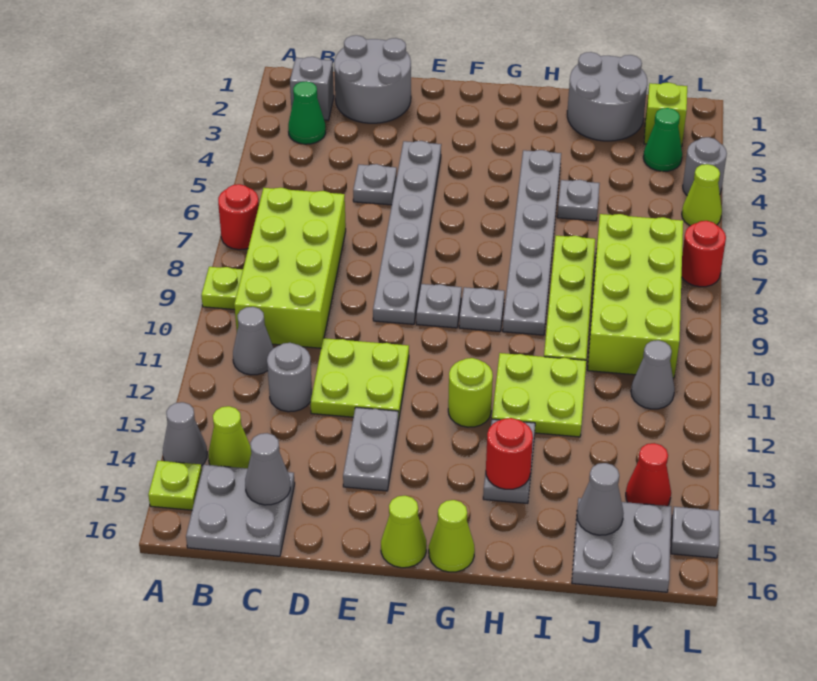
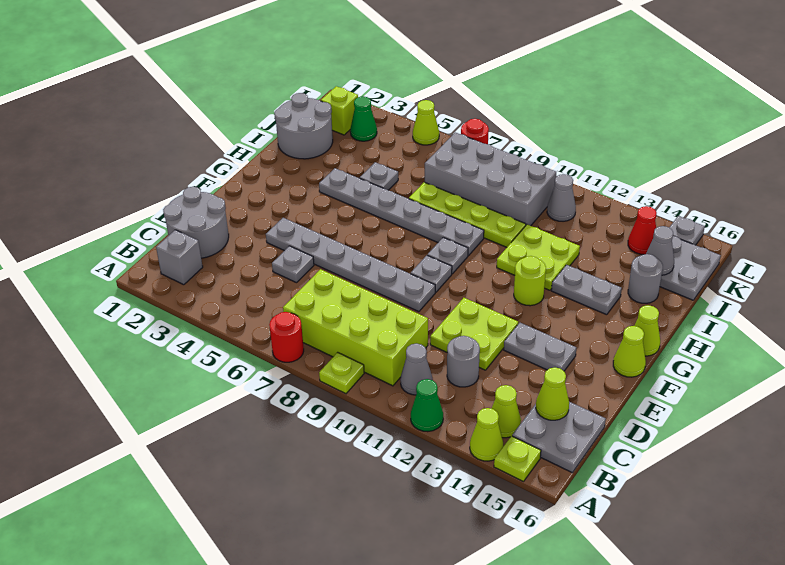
grey 1x1 cone [163,402,207,466] -> lime 1x1 cone [470,408,503,461]
green 1x1 cone [288,81,326,144] -> green 1x1 cone moved to [411,379,443,432]
grey 1x1 cone [245,433,290,505] -> lime 1x1 cone [536,368,569,420]
red 1x1 round brick [486,418,533,489] -> none
lime 2x4 brick [588,214,683,378] -> grey 2x4 brick [425,132,556,226]
grey 1x1 round brick [683,137,727,195] -> grey 1x1 round brick moved to [628,254,663,303]

